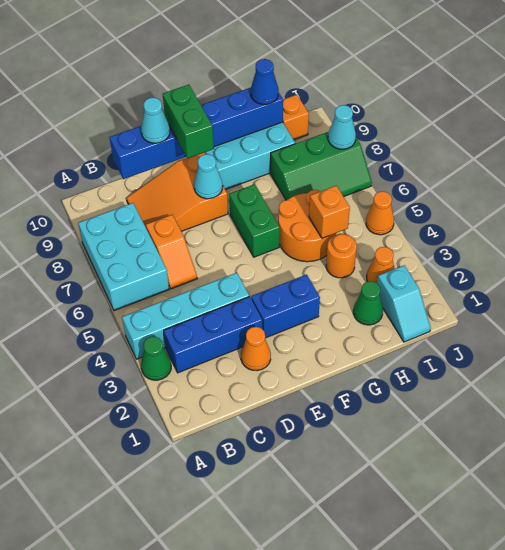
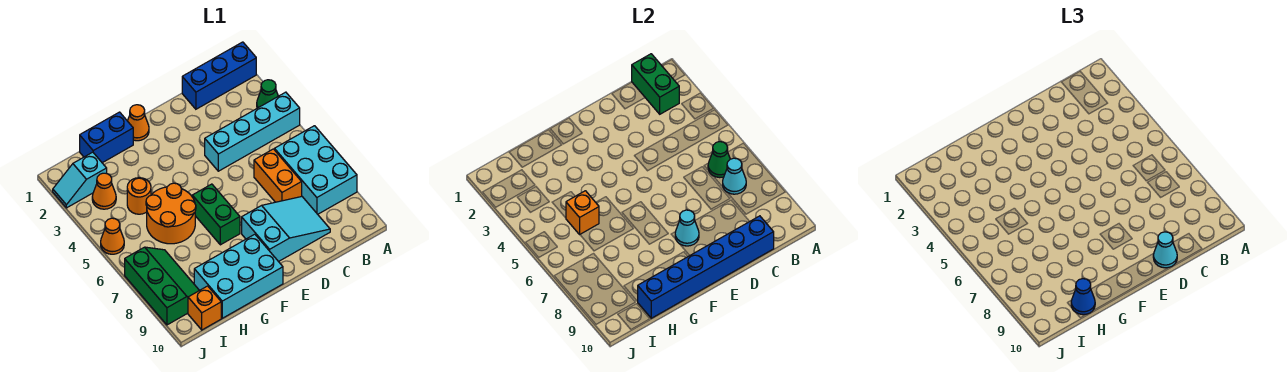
blue 1x3 brick [164,296,263,373] -> blue 1x3 brick moved to [182,42,256,109]
orange 1x2 slope [146,215,197,289] -> orange 1x2 brick [254,149,302,202]
orange 2x3 slope [127,152,228,231] -> cyan 2x3 slope [242,197,330,262]
orange 1x1 cone [241,327,271,371] -> orange 1x1 cone moved to [128,105,149,141]
blue 1x2 brick [251,274,320,338] -> blue 1x2 brick moved to [80,112,133,163]
green 1x2 brick [163,85,214,158] -> green 1x2 brick moved to [632,54,679,114]
green 1x1 cone [353,281,383,325] -> green 1x1 cone moved to [708,142,730,178]
green 2x3 slope [271,132,372,200] -> green 2x3 slope turned to [125,247,199,325]
cyan 1x2 slope [377,265,431,342] -> cyan 1x2 slope turned to [53,152,107,208]
cyan 1x1 cone [328,105,356,149] -> cyan 1x1 cone moved to [723,158,746,194]

